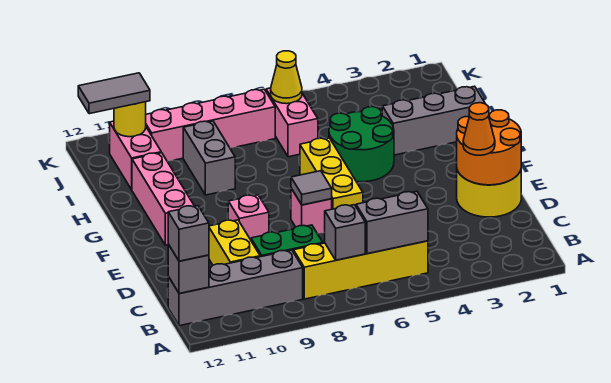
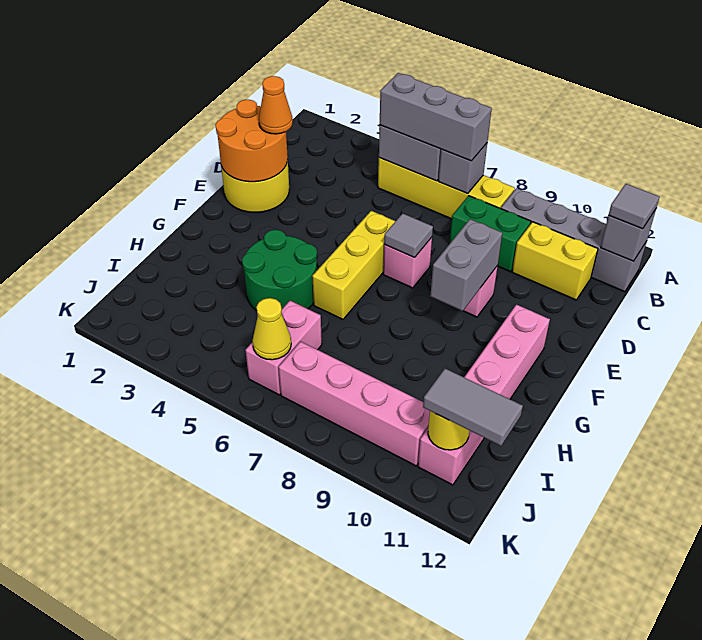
grey 1x1 brick [168,206,209,261] -> grey 1x1 tile [609,184,660,229]
yellow 1x2 brick [209,220,260,265] -> yellow 1x2 brick turned to [512,222,598,300]
grey 1x3 brick [382,86,485,155] -> grey 1x3 brick moved to [380,73,492,161]
grey 1x2 brick [183,121,235,195] -> grey 1x2 brick moved to [430,219,502,311]

